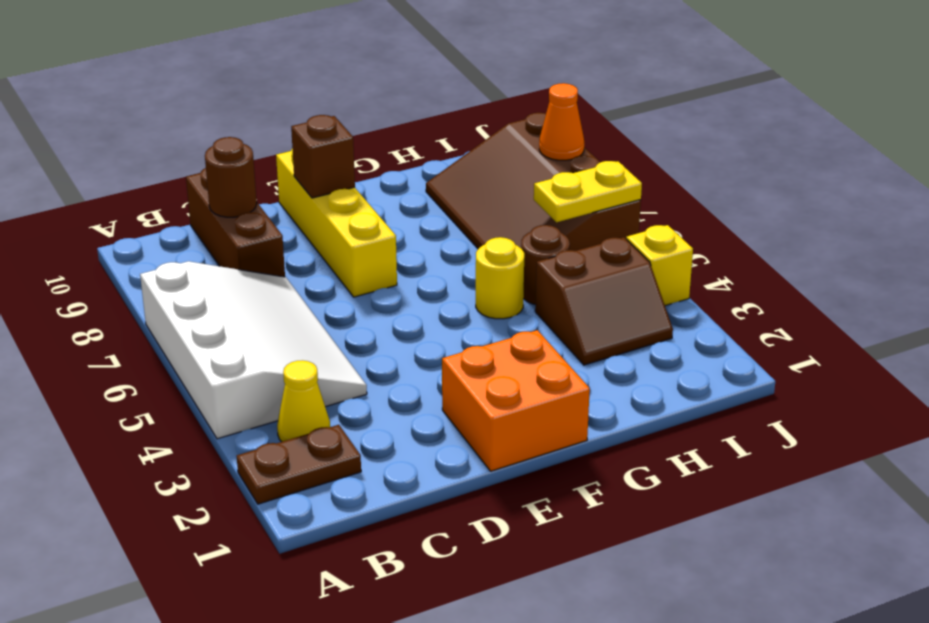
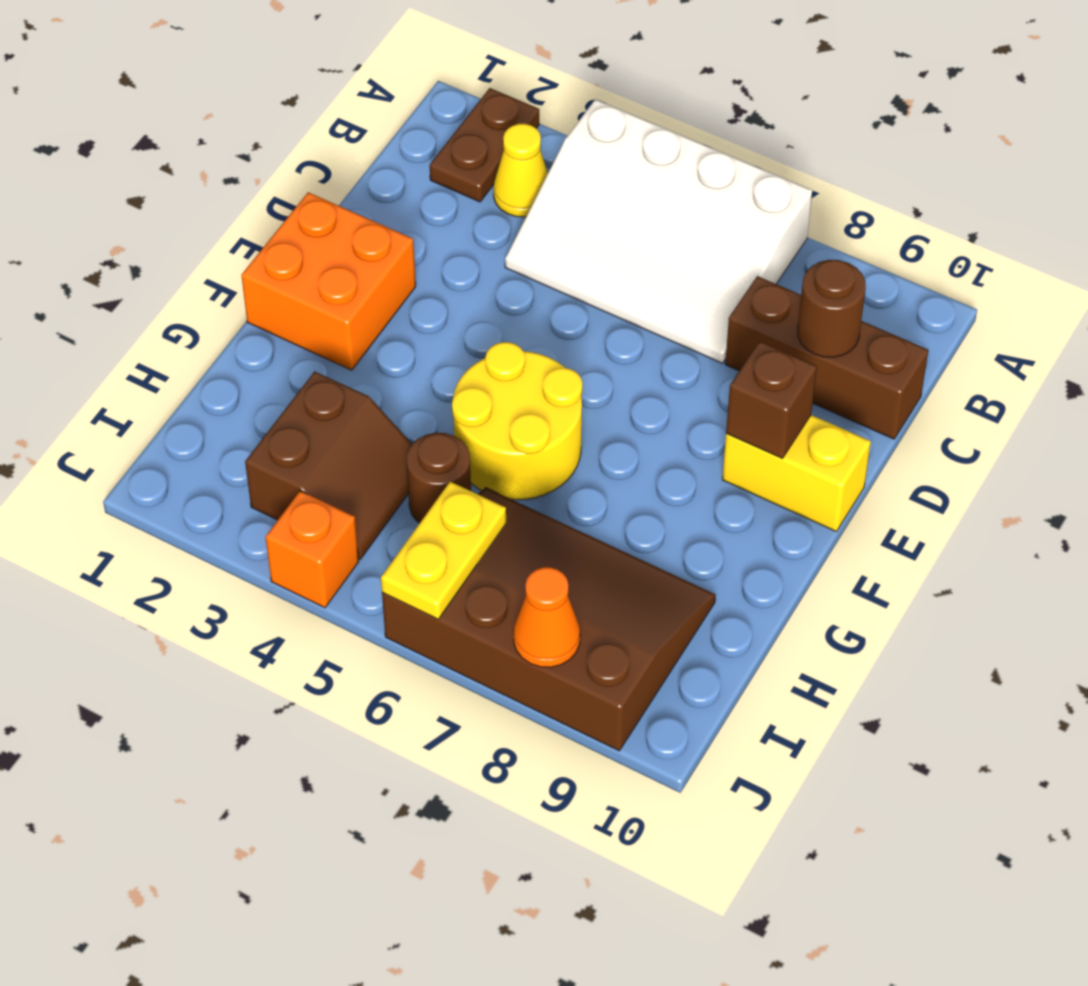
yellow 1x4 brick [276,149,397,297] -> yellow 1x2 brick [722,415,871,532]
yellow 1x1 round brick [476,237,524,319] -> yellow 2x2 round brick [452,342,582,500]
brown 2x2 slope [535,237,673,365] -> brown 2x2 slope turned to [245,371,412,559]
yellow 1x1 brick [626,225,693,306] -> orange 1x1 brick [266,491,359,608]

